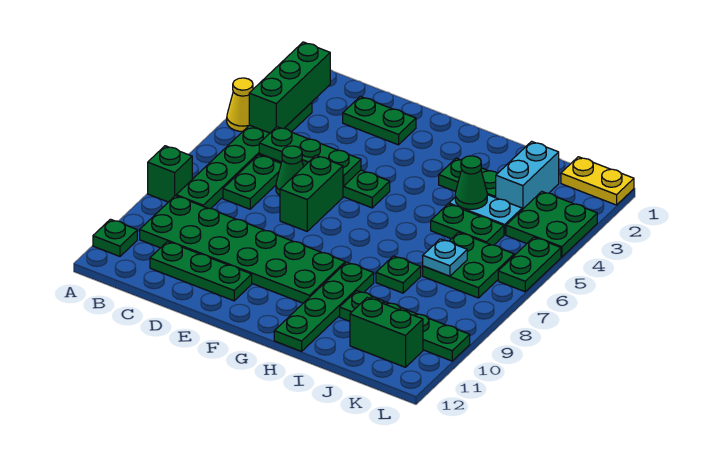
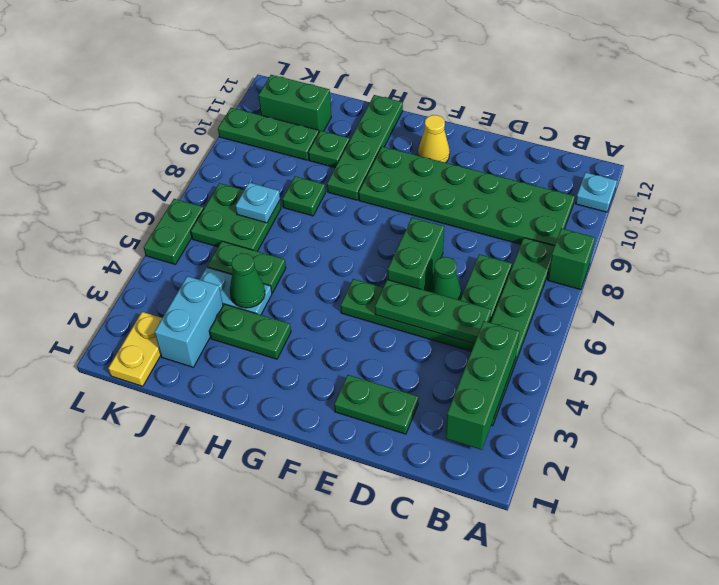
yellow 1x1 cone [227,78,253,131] -> yellow 1x1 cone moved to [418,115,450,163]
green 1x1 plate [93,219,137,256] -> cyan 1x1 plate [575,173,617,212]
green 1x3 plate [150,242,252,301] -> none
yellow 1x2 plate [561,157,634,205] -> yellow 1x2 plate turned to [108,312,162,386]
green 2x2 plate [506,192,597,257] -> none

